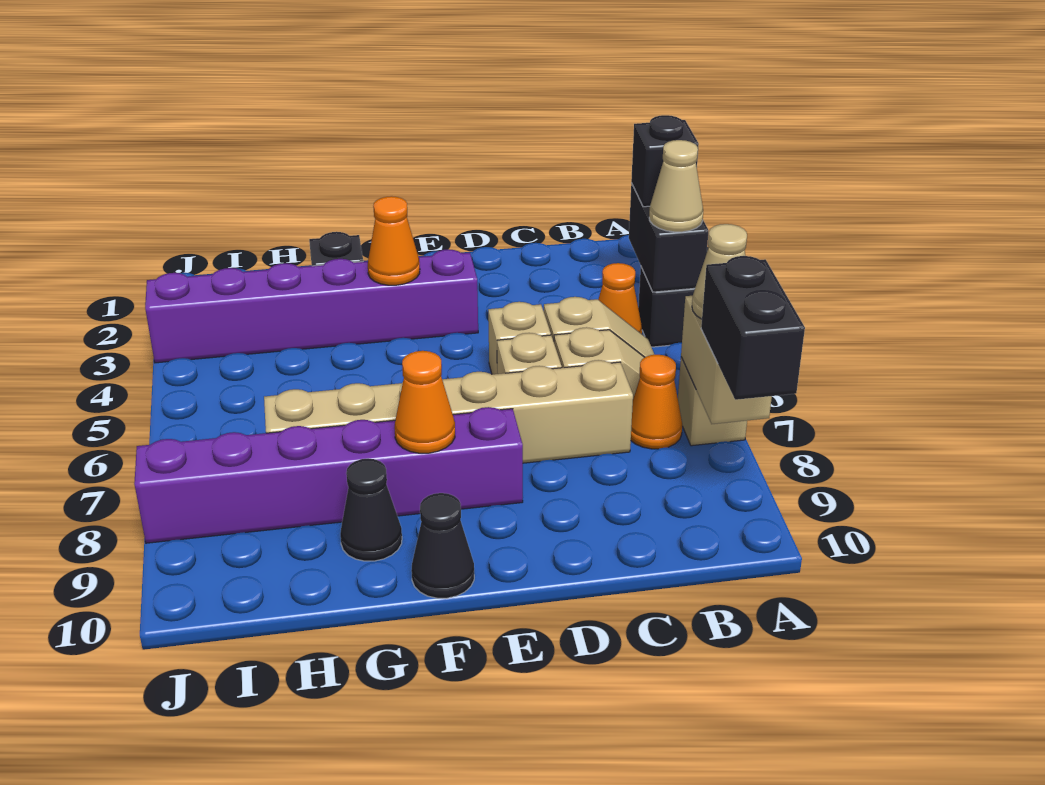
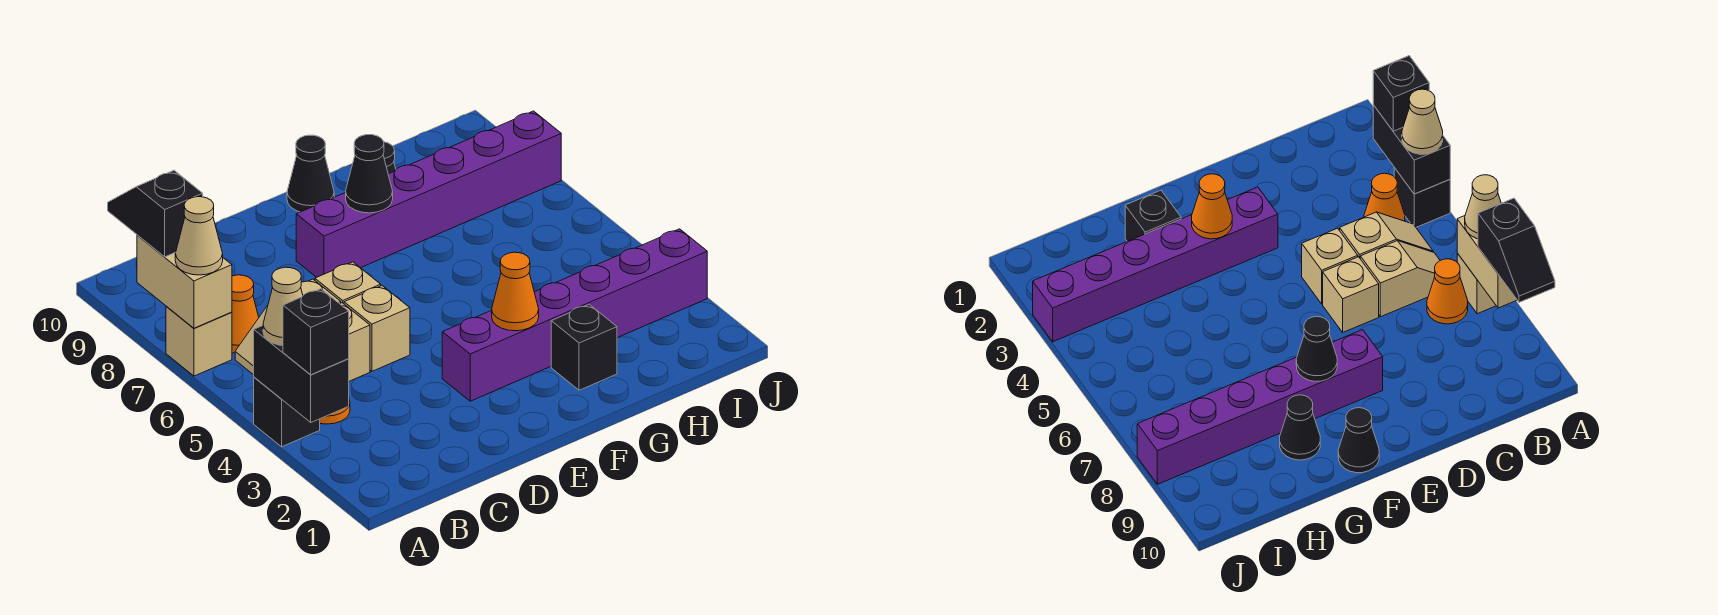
black 1x2 brick [701,256,805,400] -> black 1x2 slope [108,171,203,257]
tan 1x6 brick [264,360,633,463] -> none
orange 1x1 cone [394,351,455,453] -> black 1x1 cone [346,135,393,213]

